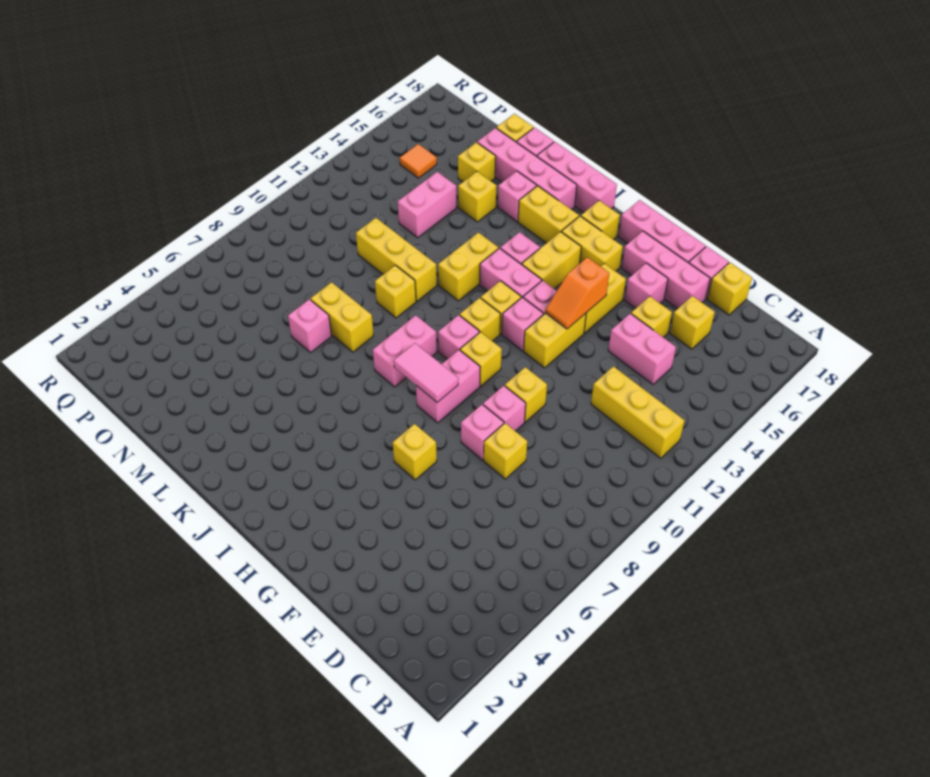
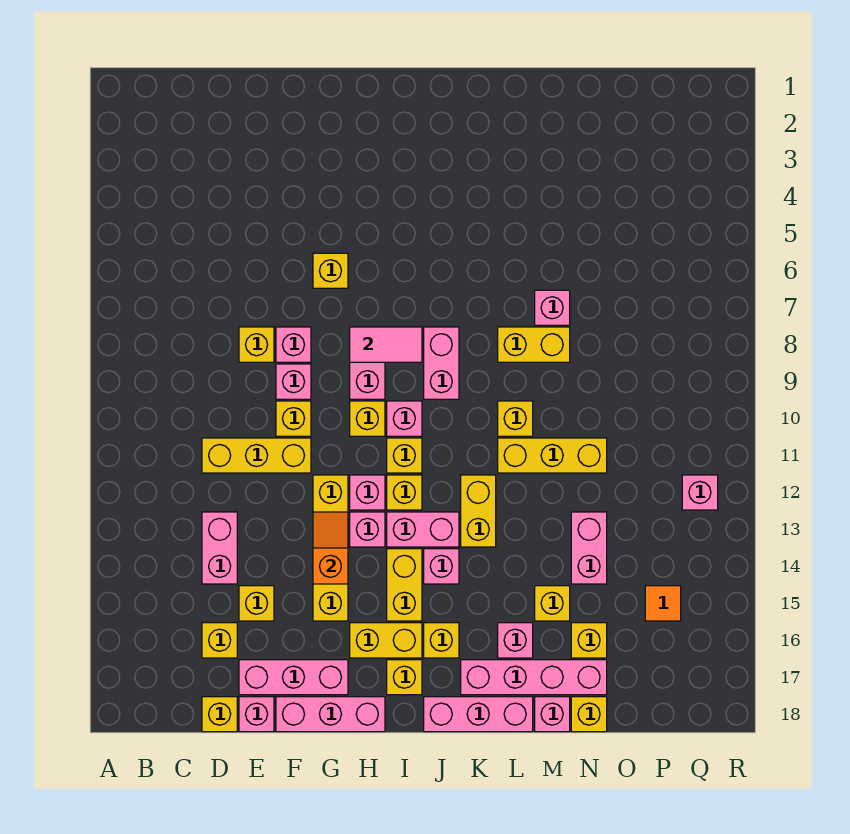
yellow 1x3 brick [591,366,685,458] -> yellow 1x3 brick moved to [202,438,311,473]
pink 1x2 brick [608,313,676,384] -> pink 1x2 brick turned to [202,512,237,584]
pink 1x1 brick [625,263,668,308] -> pink 1x1 brick moved to [682,475,718,510]
yellow 1x2 brick [518,186,579,243] -> yellow 1x1 brick [424,623,459,658]

